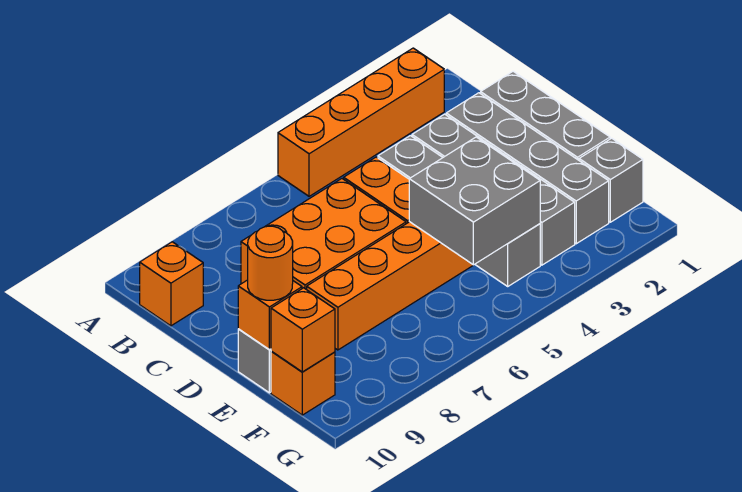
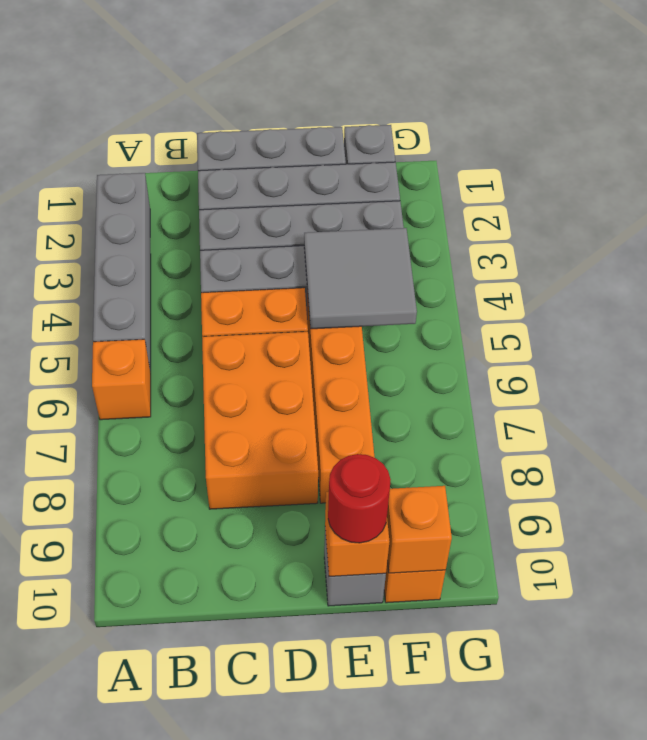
orange 1x4 brick [278,48,444,196] -> grey 1x4 brick [93,173,151,372]
orange 1x1 brick [140,242,203,326] -> orange 1x1 brick moved to [92,339,151,420]
grey 2x2 brick [409,137,540,265] -> grey 2x2 tile [304,228,417,329]
orange 1x1 round brick [248,226,293,300] -> red 1x1 round brick [328,454,391,543]

